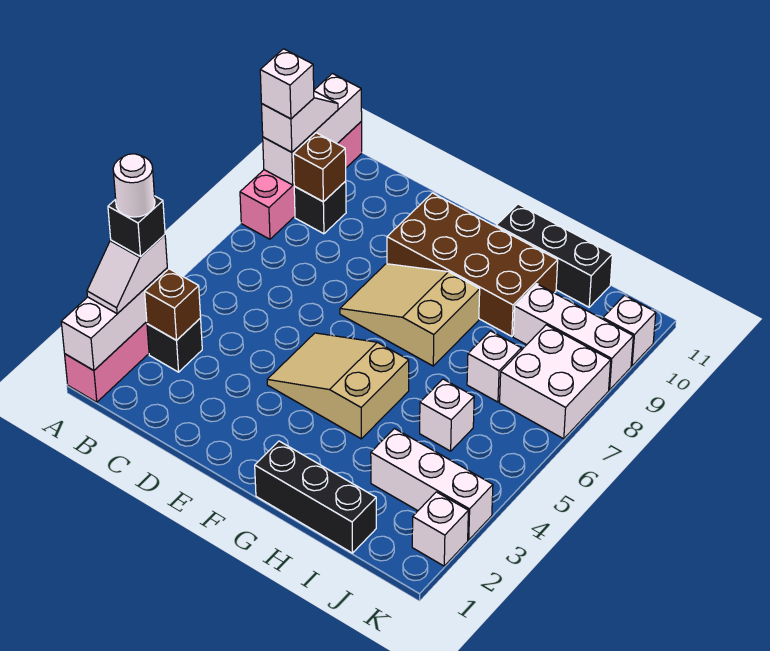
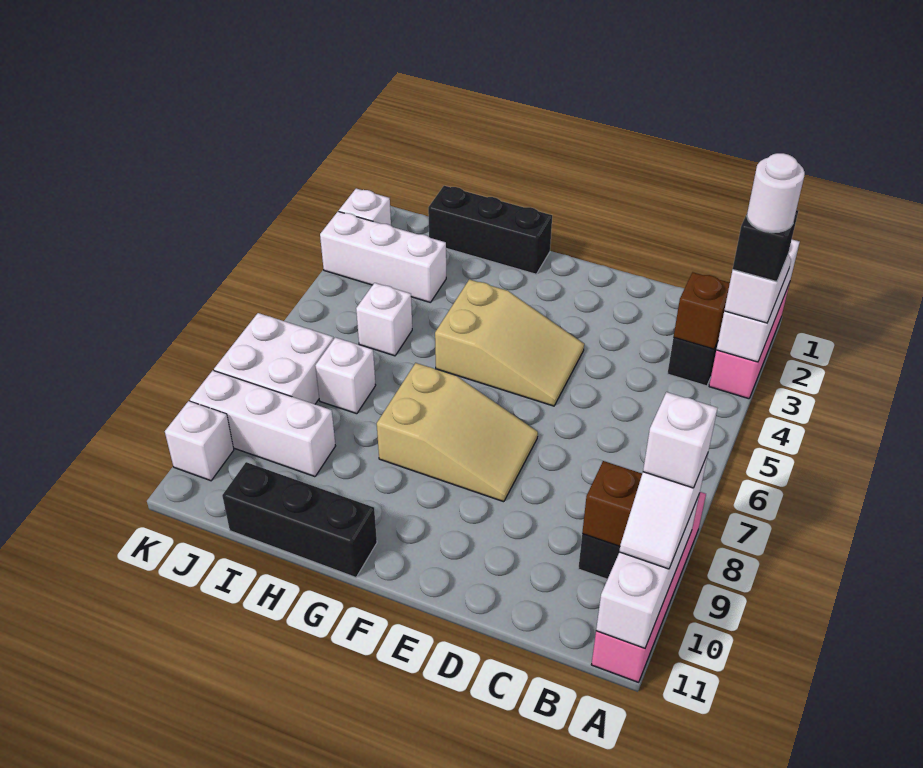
brown 2x4 brick [387,193,558,337] -> none

